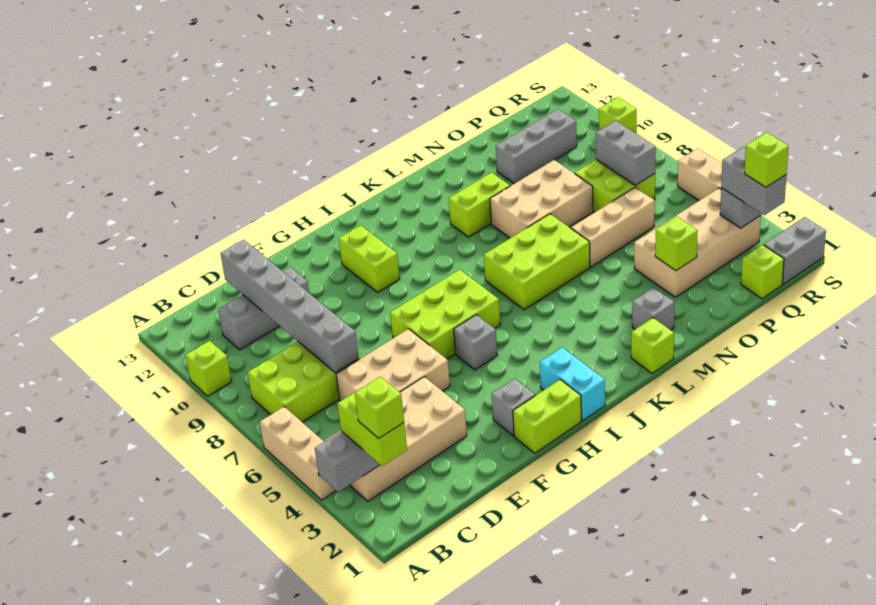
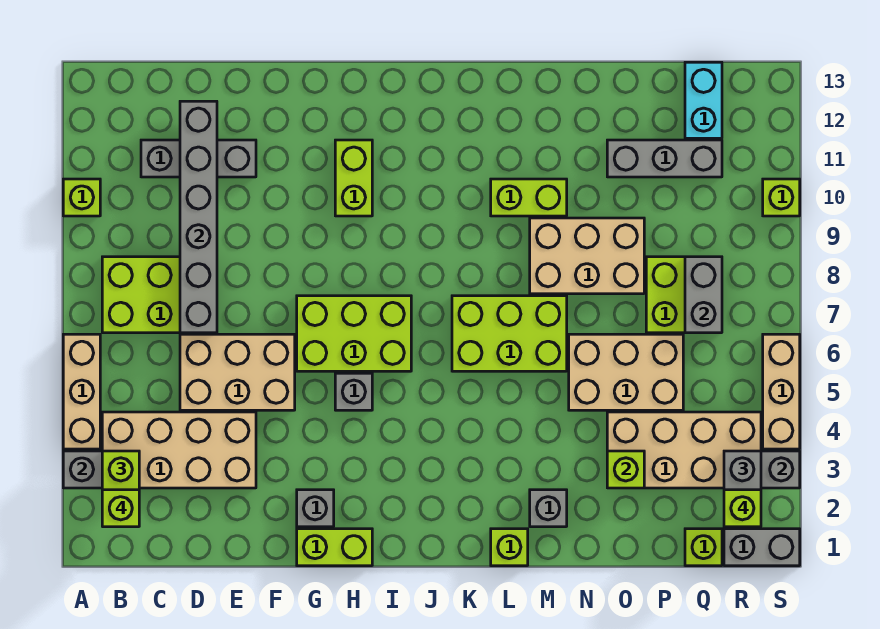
cyan 1x2 brick [540,347,605,421] -> cyan 1x2 brick moved to [685,62,722,138]
tan 1x3 brick [571,187,655,267] -> tan 2x3 brick [569,334,683,410]

